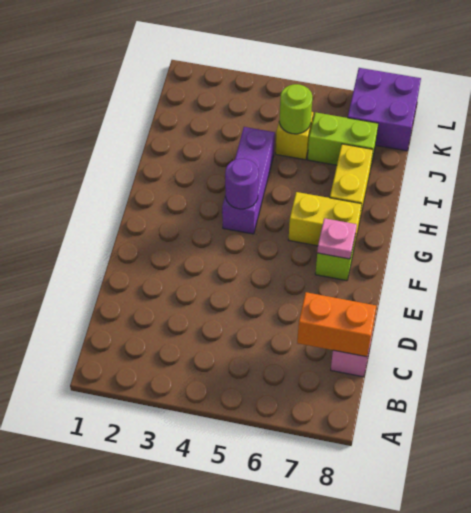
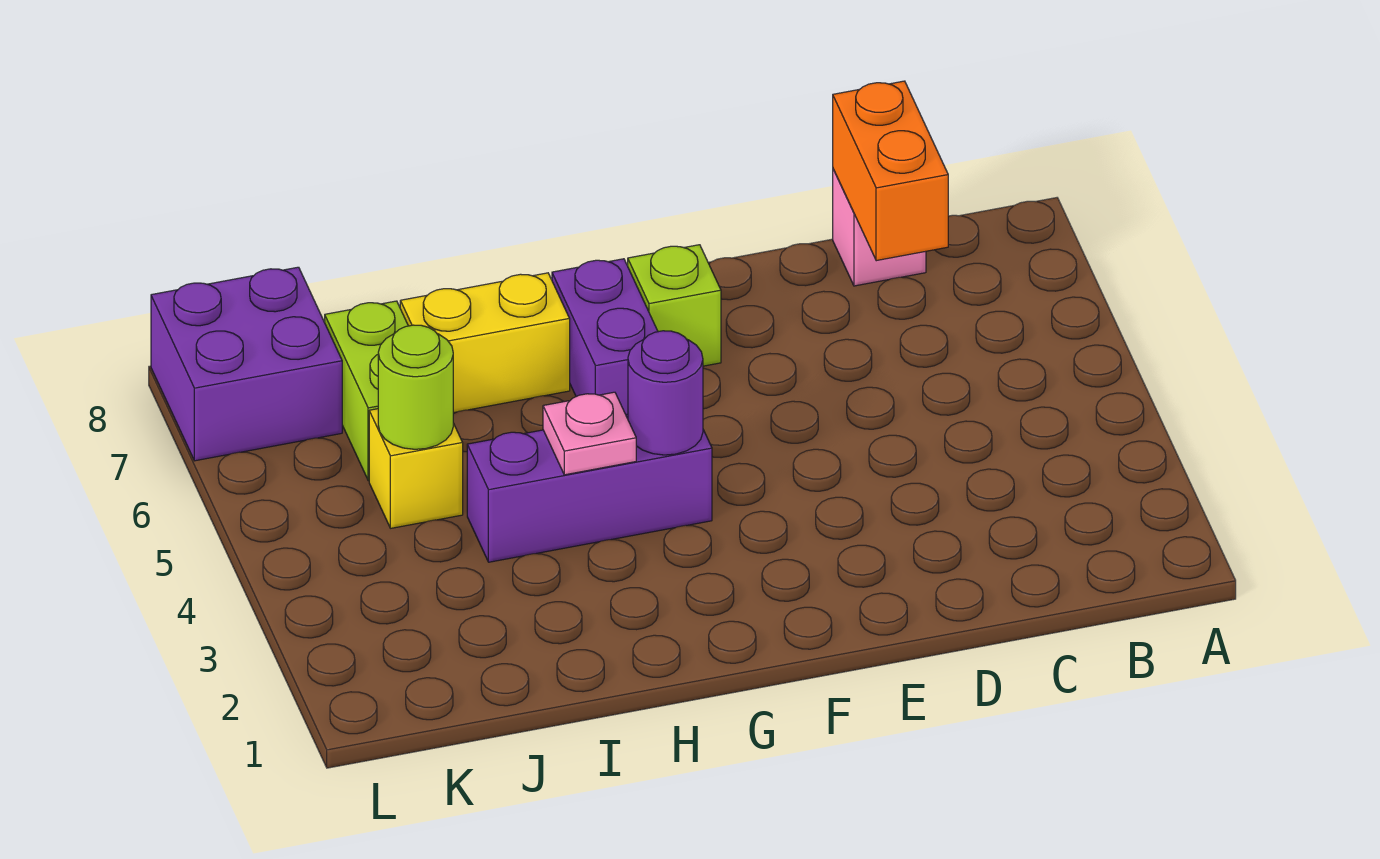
pink 1x1 plate [317,218,357,259] -> pink 1x1 plate moved to [543,392,636,475]
yellow 1x2 brick [289,192,362,247] -> purple 1x2 brick [552,259,658,414]

